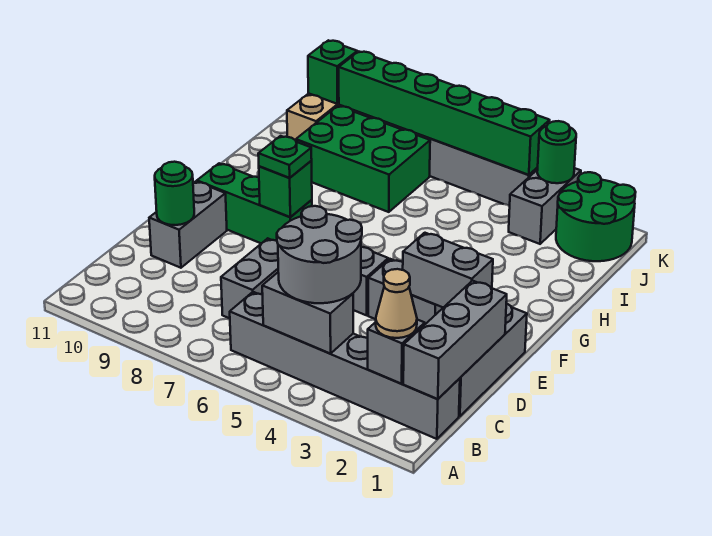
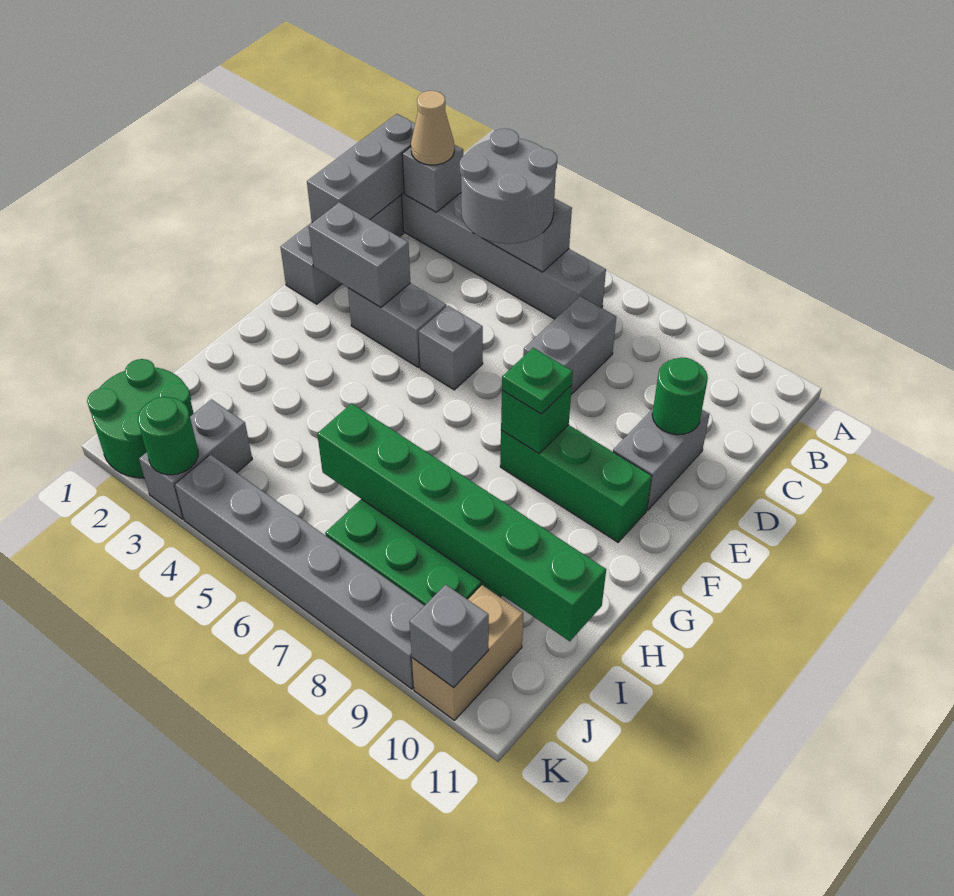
green 1x6 brick [339,52,550,175] -> green 1x6 brick moved to [317,403,606,641]
green 1x1 brick [308,40,357,104] -> grey 1x1 brick [409,585,489,688]

